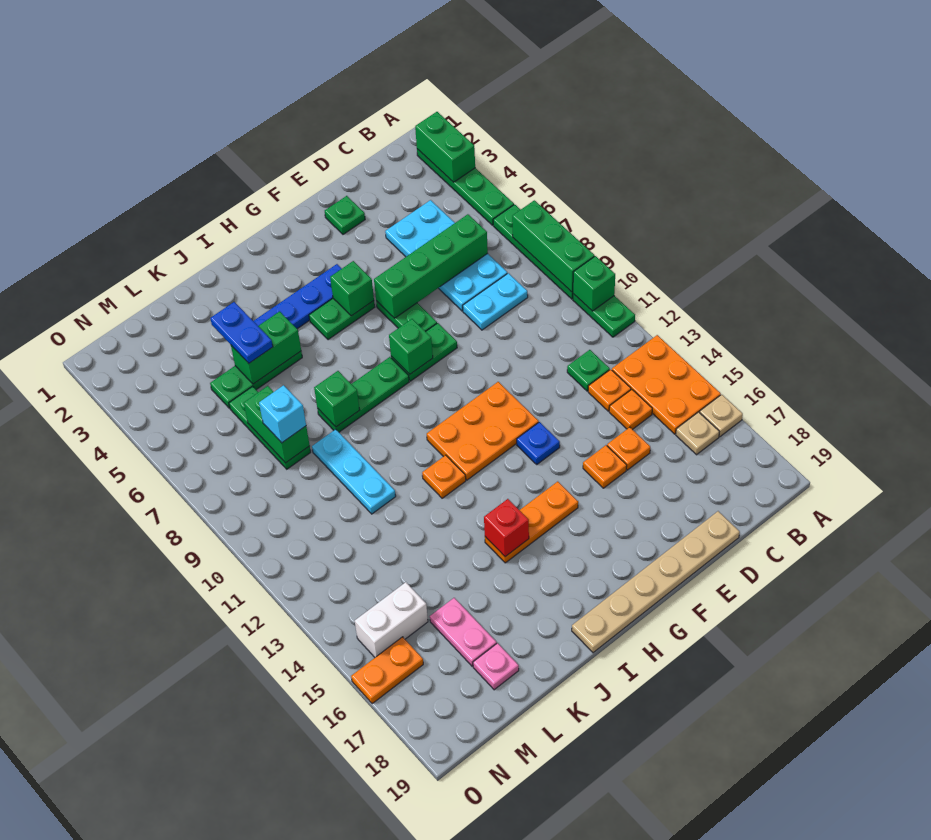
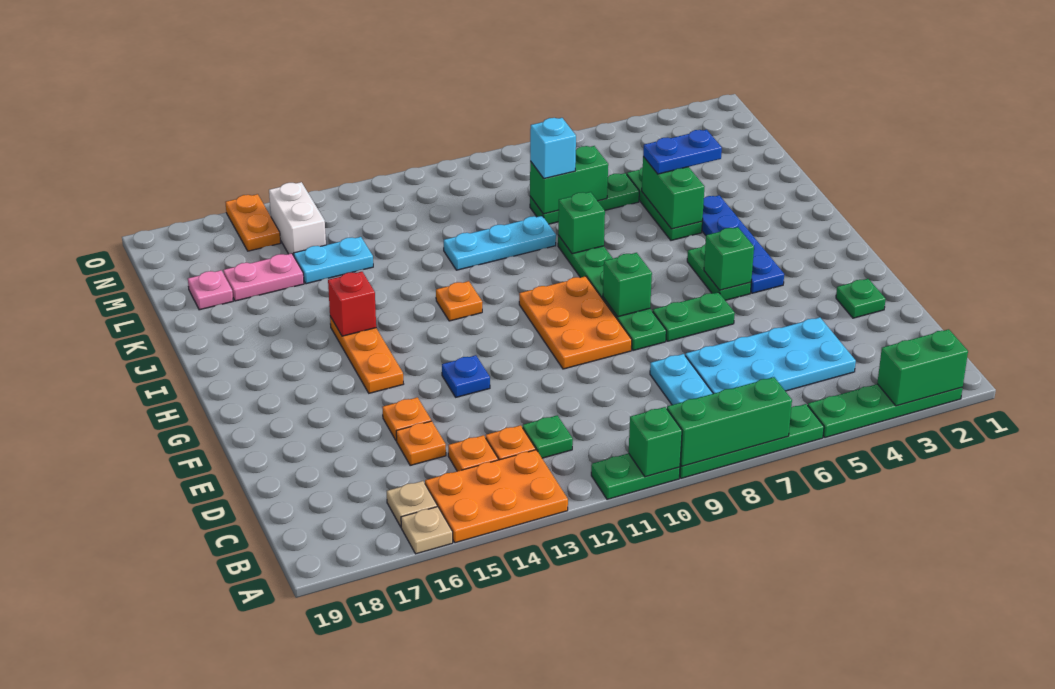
green 1x4 brick [374,214,488,318] -> none
tan 1x6 plate [572,511,740,653] -> none
orange 2x3 plate [427,382,539,480] -> orange 2x3 plate moved to [519,276,632,369]
none -> cyan 1x2 plate [294,237,373,284]

